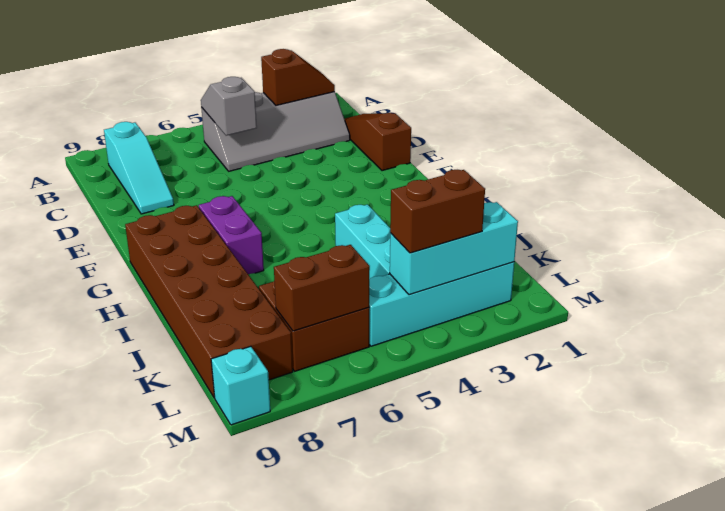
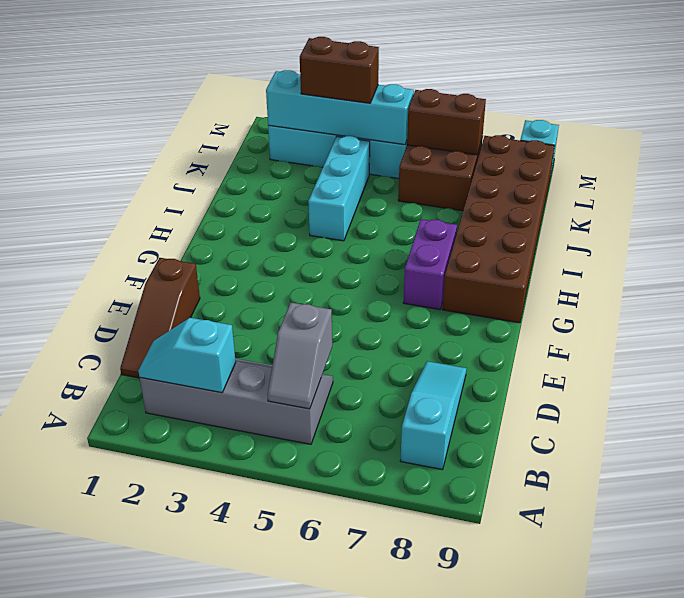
brown 1x2 slope [261,49,335,105] -> cyan 1x2 slope [138,318,236,393]
cyan 1x3 brick [390,202,518,295] -> cyan 1x4 brick [266,70,414,145]

